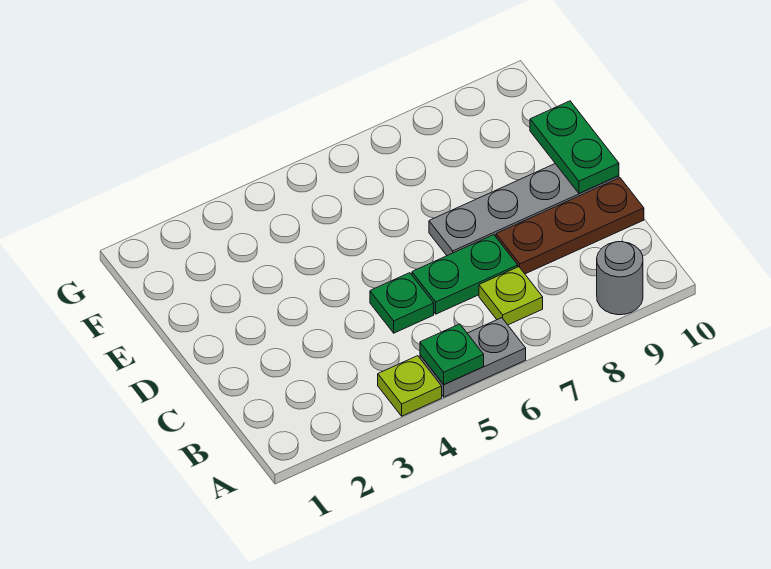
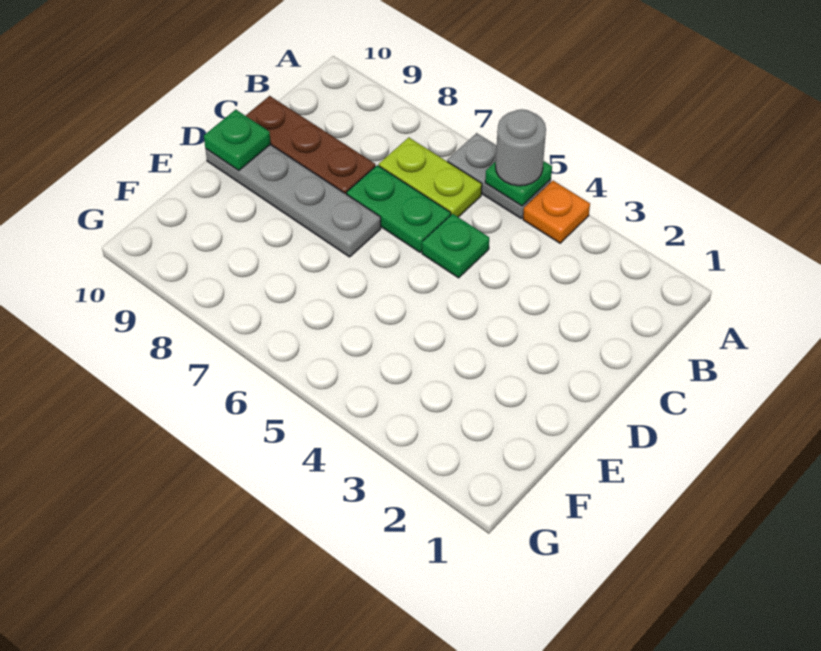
lime 1x1 plate [378,356,442,416] -> orange 1x1 plate [523,181,590,243]
grey 1x1 round brick [597,241,643,315] -> grey 1x1 round brick moved to [496,109,546,186]
lime 1x1 plate [479,267,543,325] -> lime 1x2 plate [379,137,482,217]
green 1x2 plate [530,101,619,194] -> green 1x1 plate [204,110,271,170]

